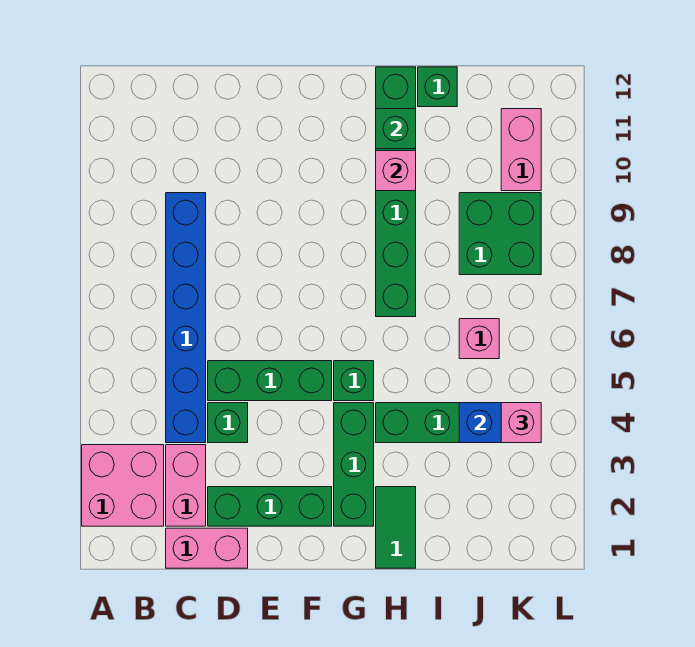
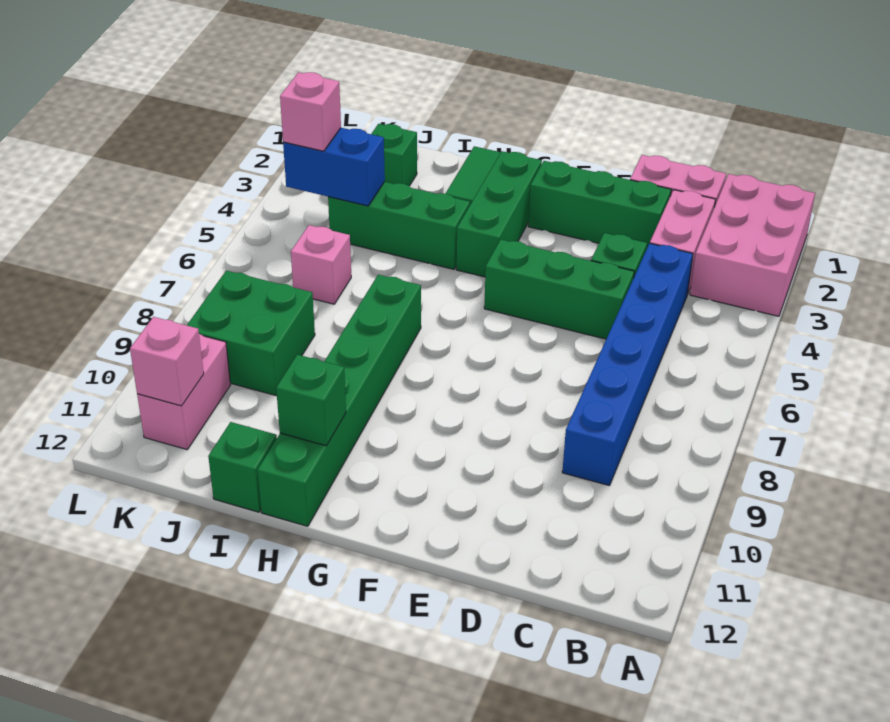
pink 2x2 brick [82,445,164,526] -> pink 2x3 brick [690,174,815,316]
green 1x1 brick [334,361,374,401] -> green 1x1 brick moved to [372,124,417,186]
pink 1x1 brick [376,151,416,191] -> pink 1x1 brick moved to [130,317,204,406]

